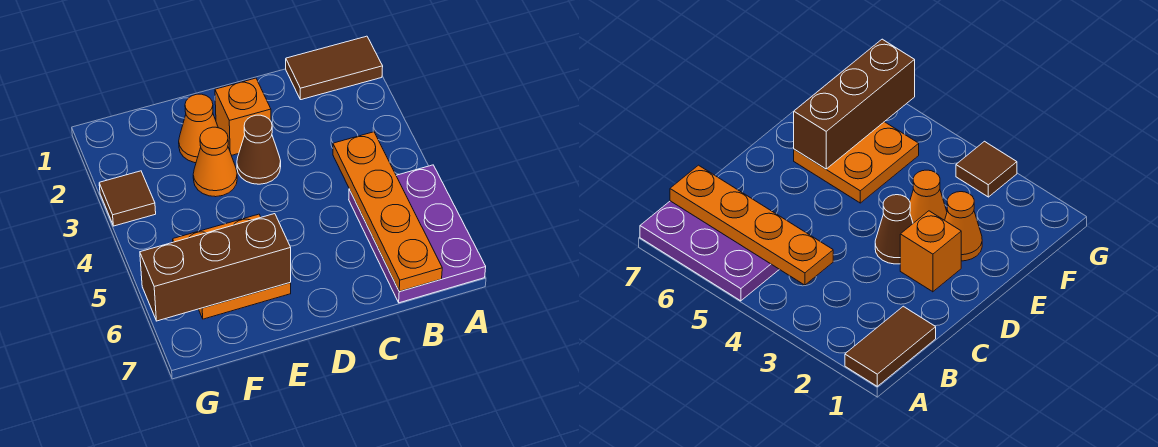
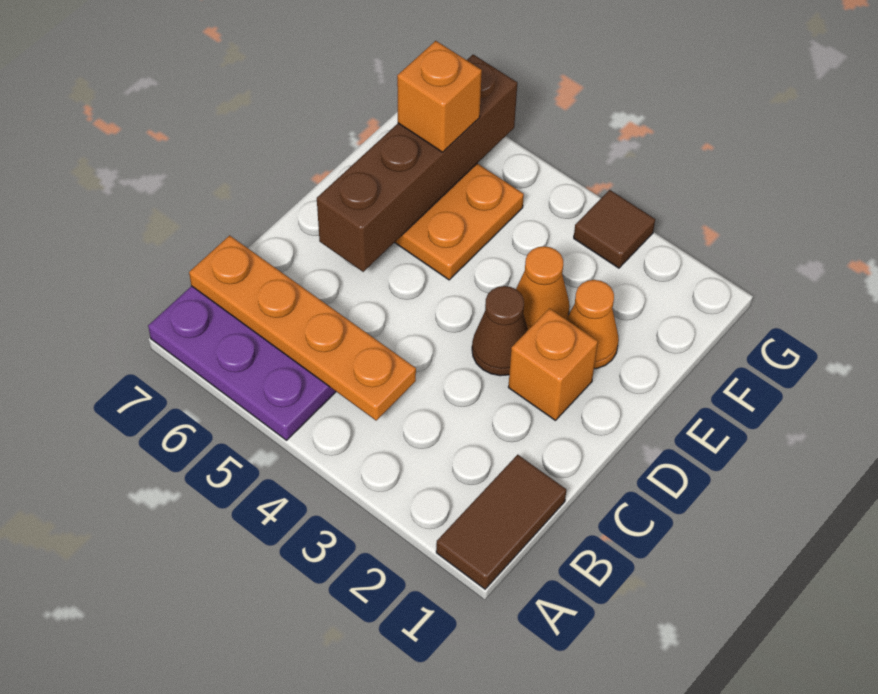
brown 1x3 brick [140,214,291,321] -> brown 1x4 brick [317,55,517,272]
none -> orange 1x1 brick [397,41,482,152]

